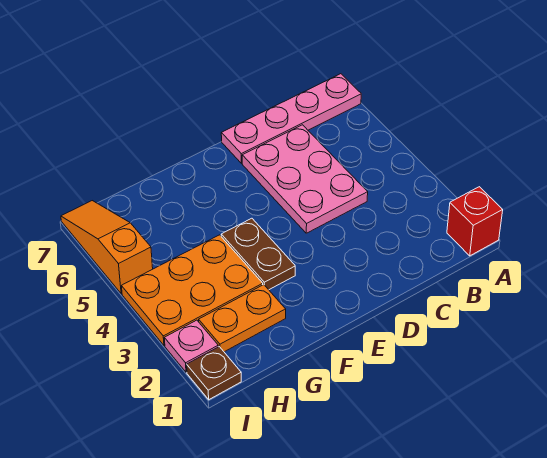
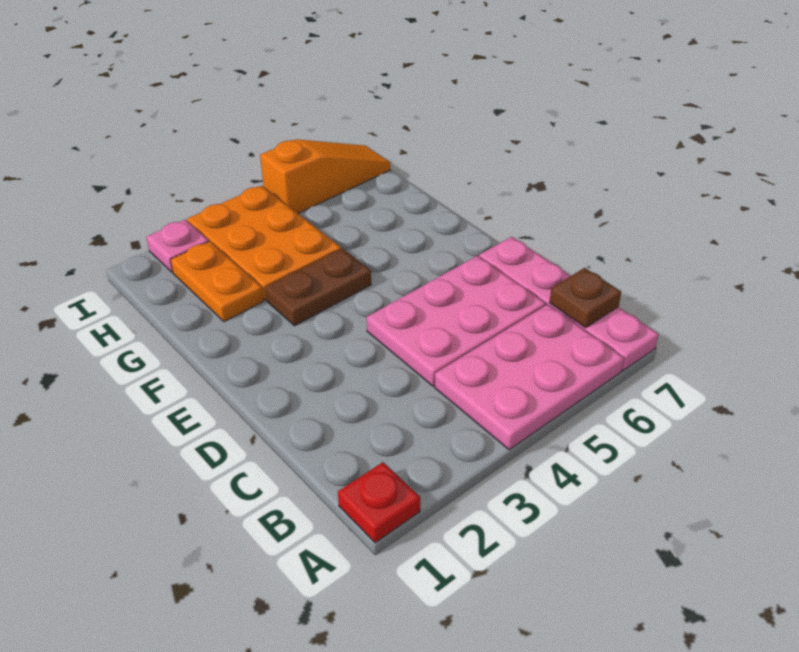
red 1x1 brick [447,187,503,256] -> red 1x1 plate [338,462,420,543]
none -> pink 2x3 plate [435,304,624,450]
brown 1x1 plate [187,347,241,400] -> brown 1x1 plate moved to [549,268,621,328]

